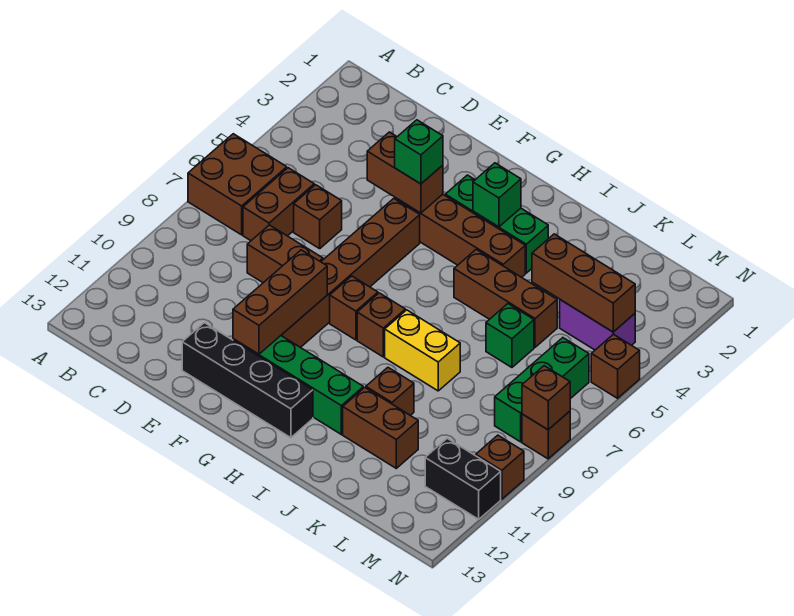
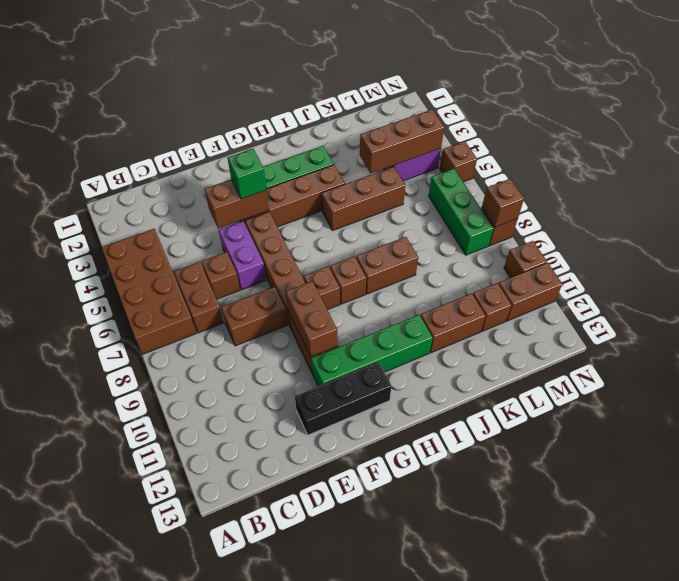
brown 2x2 brick [188,134,287,235] -> brown 2x4 brick [102,228,196,354]
none -> purple 1x2 brick [219,221,266,290]
black 1x4 brick [182,323,313,438] -> black 1x3 brick [295,362,391,435]
brown 1x3 brick [233,250,327,354] -> brown 1x2 brick [286,281,337,357]
green 1x1 brick [473,163,521,227] -> none
yellow 1x2 brick [385,310,460,391] -> brown 1x2 brick [356,237,418,294]
brown 1x1 brick [366,368,414,415] -> brown 1x1 brick moved to [473,283,512,331]
green 1x1 brick [486,304,534,367] -> none
black 1x2 brick [425,438,501,519] -> brown 1x2 brick [499,263,562,321]

